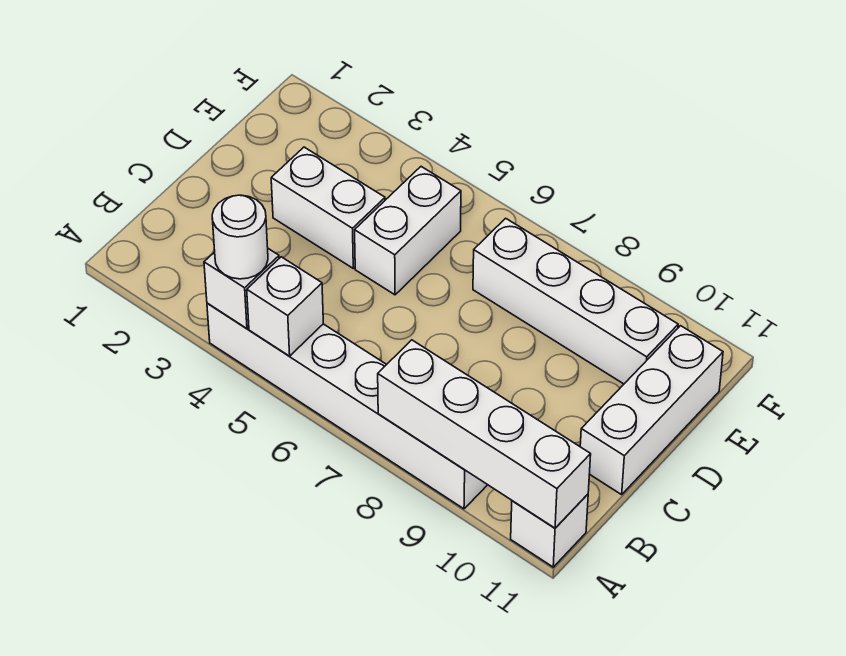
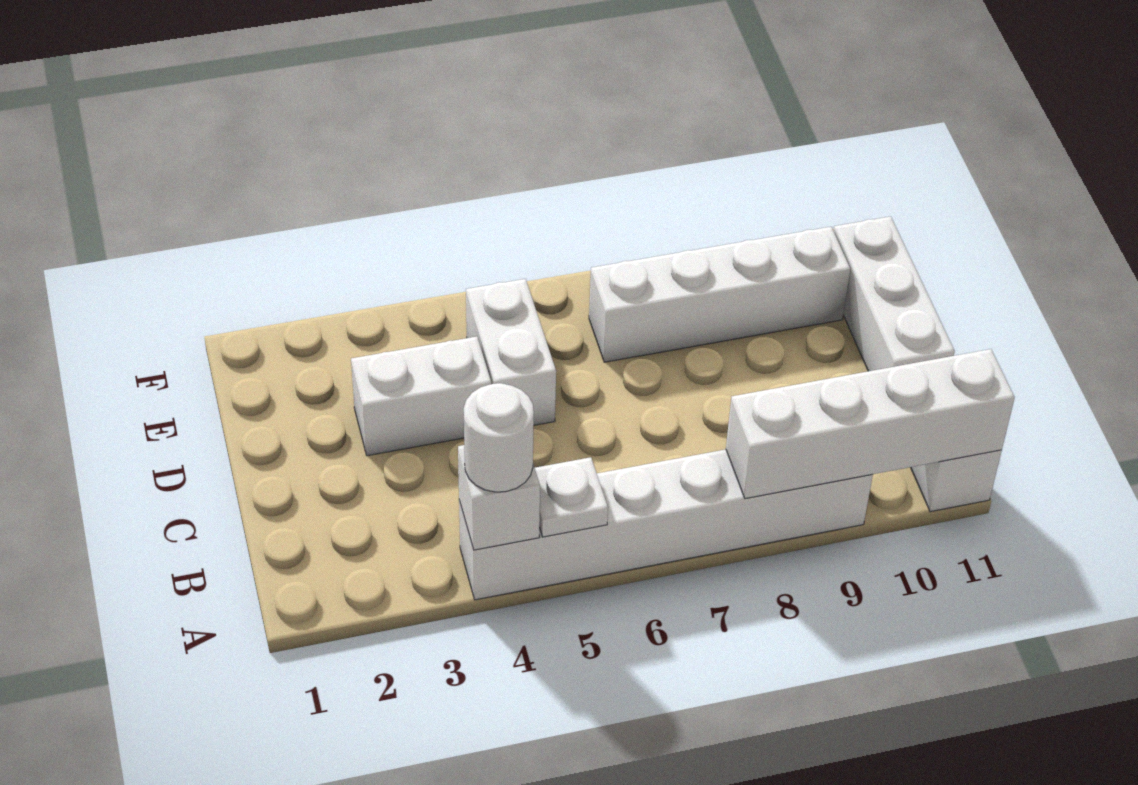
white 1x1 brick [247,257,323,356] -> white 1x1 plate [535,457,608,537]

